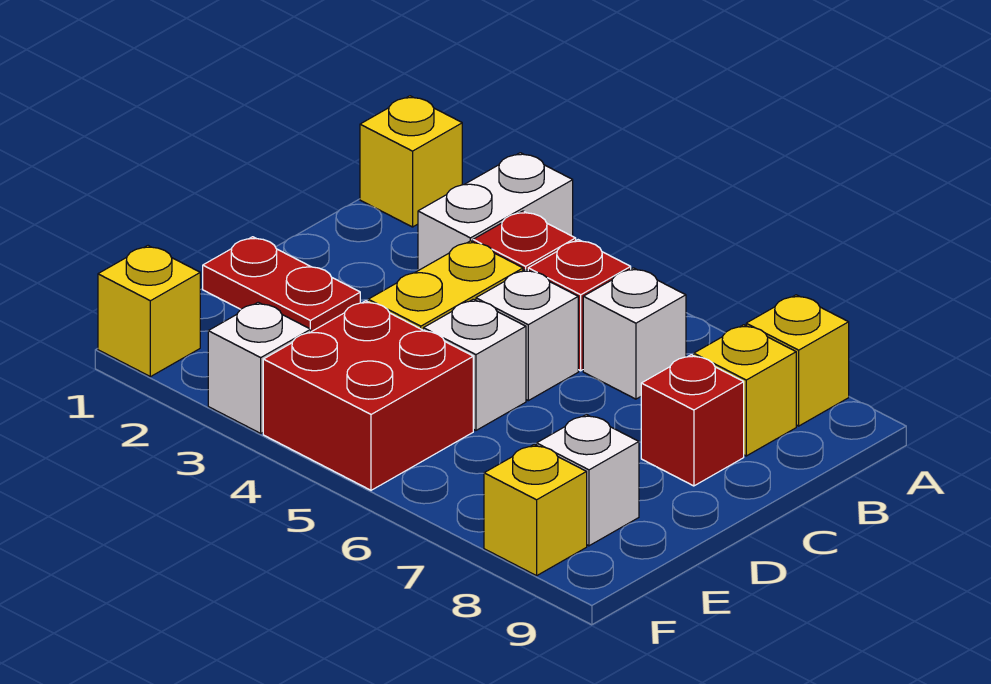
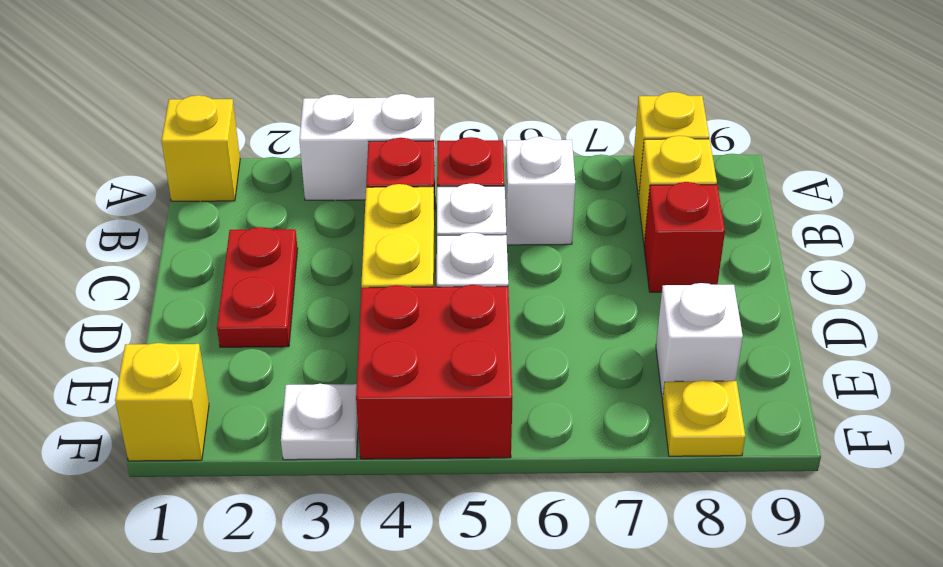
white 1x2 brick [418,153,573,271] -> white 1x2 brick turned to [299,94,435,200]
red 1x2 plate [203,237,360,332] -> red 1x2 plate turned to [217,227,298,347]
white 1x1 brick [208,302,311,433] -> white 1x1 plate [281,384,358,460]
yellow 1x1 brick [484,445,587,576] -> yellow 1x1 plate [662,380,745,456]

